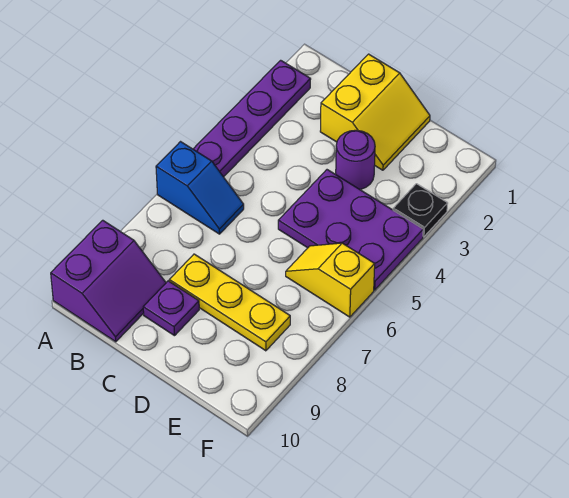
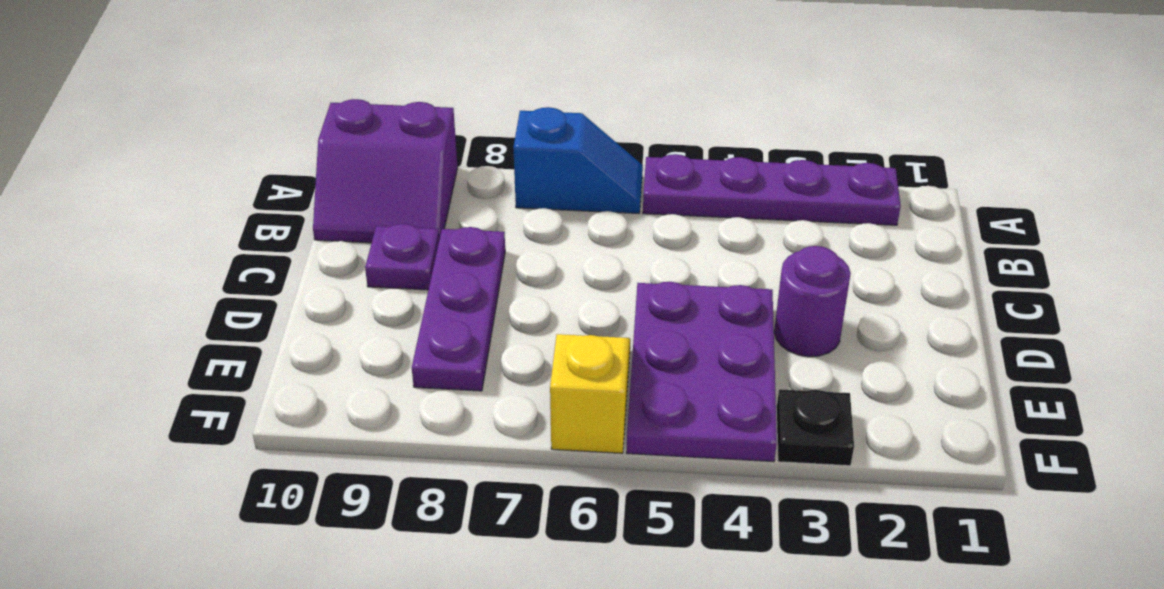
blue 1x2 slope [156,142,244,234] -> blue 1x2 slope turned to [513,107,643,213]
yellow 2x2 slope [320,54,430,170] -> none
yellow 1x3 plate [169,254,290,351] -> purple 1x3 plate [412,227,505,391]

